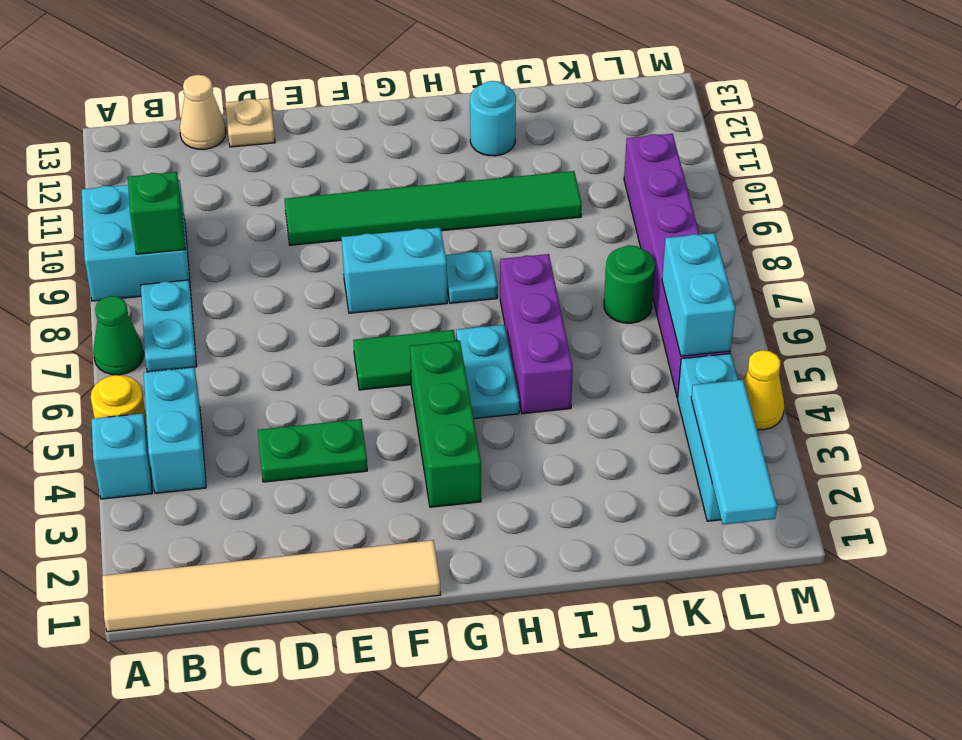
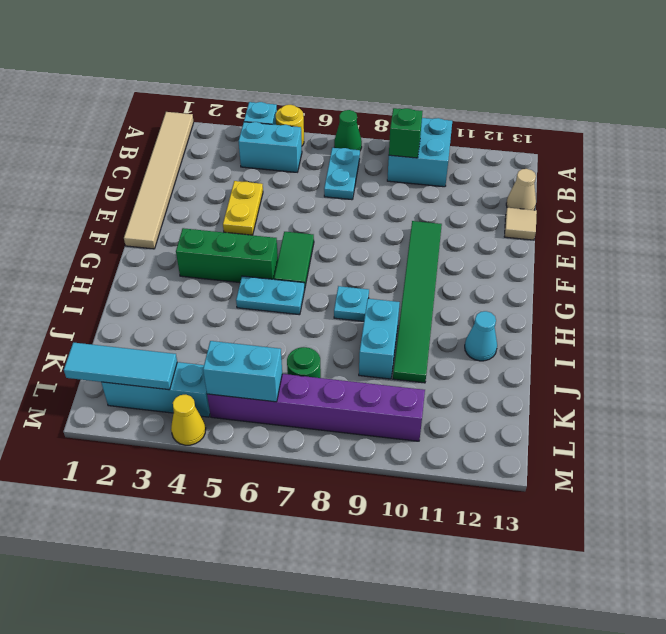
cyan 1x2 plate [141,280,197,372] -> cyan 1x2 plate turned to [324,148,360,200]
green 1x2 plate [258,419,367,482] -> yellow 1x2 plate [223,181,263,235]
tan 1x1 plate [225,98,275,147] -> tan 1x1 tile [505,208,537,240]
cyan 1x2 brick [342,227,447,313] -> cyan 1x2 brick moved to [359,299,400,379]
purple 1x3 brick [500,254,573,414] -> none
cyan 1x1 round brick [470,81,516,156] -> cyan 1x1 cone [465,311,497,361]

